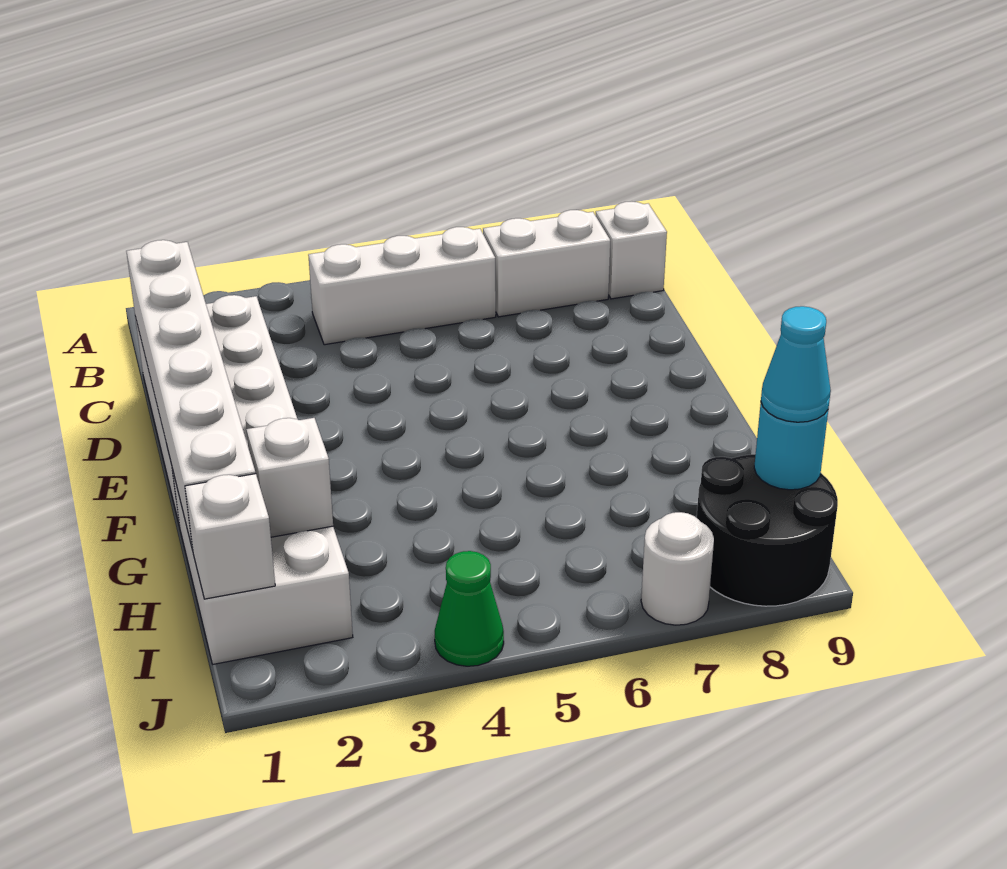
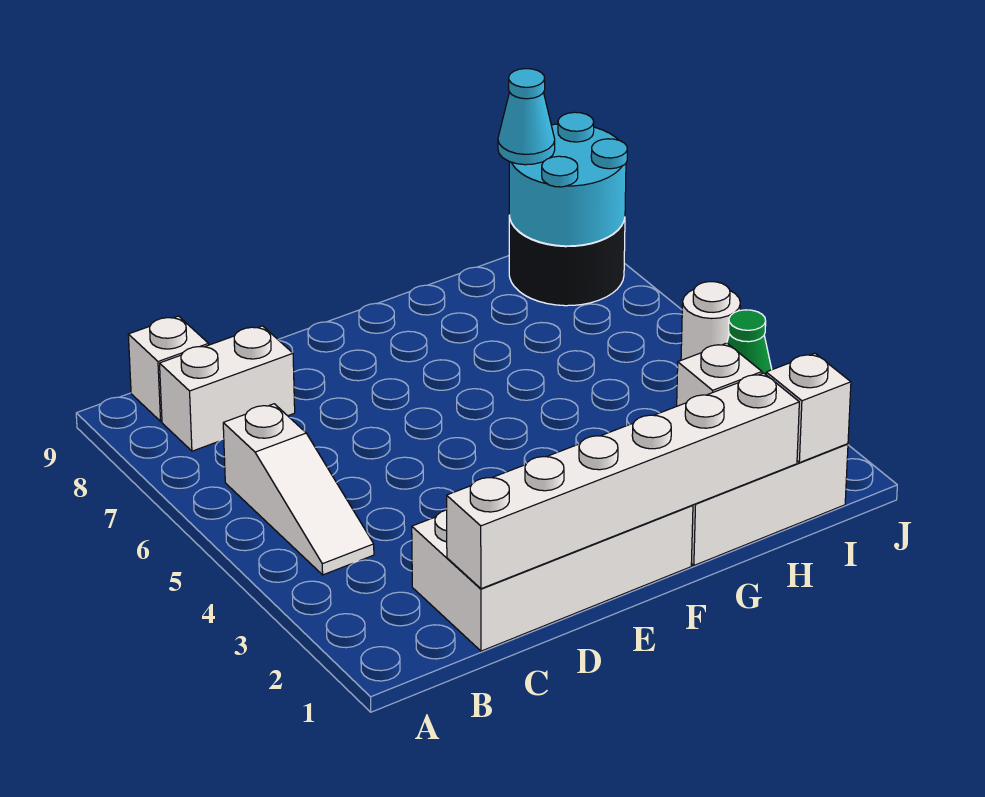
white 1x3 brick [308,227,496,345] -> white 1x3 slope [223,404,374,575]
white 1x2 brick [483,210,610,317] -> white 1x2 brick turned to [160,326,295,451]
cyan 1x1 round brick [754,403,828,490] -> cyan 2x2 round brick [509,112,627,246]
white 1x1 round brick [641,512,714,625] -> white 1x1 round brick moved to [681,282,740,360]

